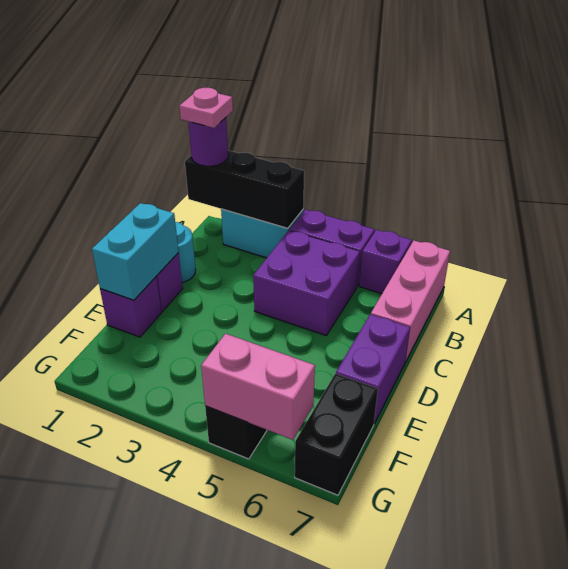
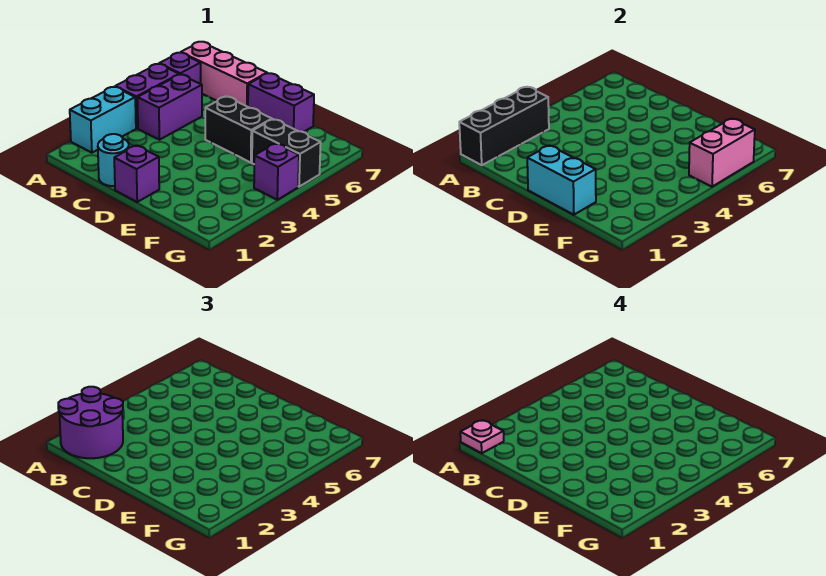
purple 1x1 round brick [189,118,228,166] -> purple 2x2 round brick [58,387,123,458]
purple 2x2 brick [253,231,360,336] -> purple 1x2 brick [137,75,202,140]
purple 1x1 brick [100,277,162,337] -> purple 1x1 brick moved to [254,143,299,200]
black 1x2 brick [295,374,378,495] -> black 1x2 brick moved to [205,97,272,162]

